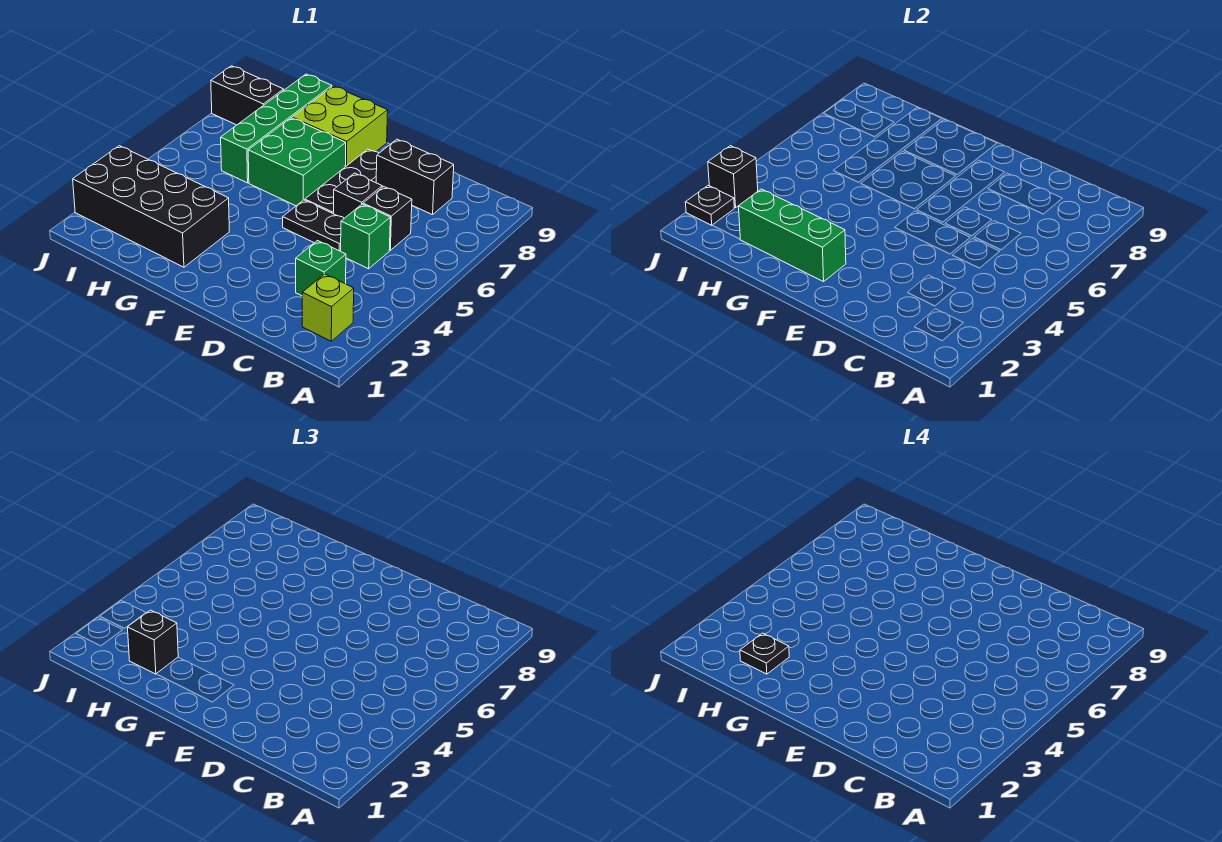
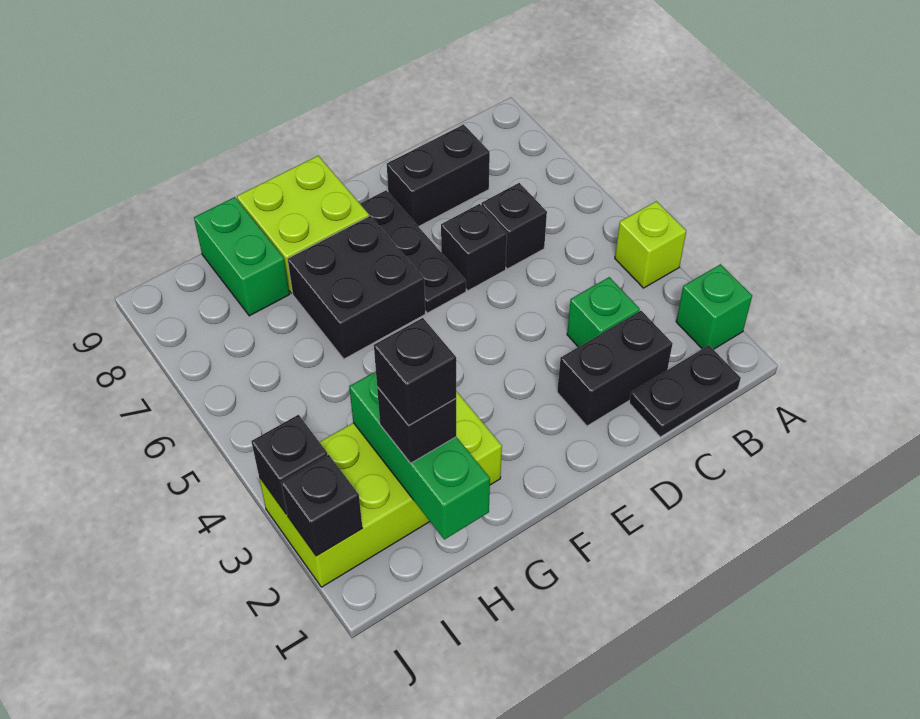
lime 1x1 brick [302,274,354,341] -> lime 1x1 brick moved to [615,201,686,288]
green 1x1 brick [341,204,390,269] -> green 1x1 brick moved to [676,264,752,350]
black 1x2 plate [283,200,344,251] -> black 1x2 plate moved to [629,345,741,437]
green 1x3 brick [739,189,846,282] -> green 1x3 brick turned to [349,371,490,539]
green 2x2 brick [248,118,346,206] -> black 2x2 brick [288,216,425,359]
black 2x4 brick [73,146,229,267] -> lime 2x4 brick [259,391,502,587]
black 1x1 plate [740,633,789,674] -> black 1x1 brick [374,318,456,425]
green 1x4 brick [221,74,332,183] -> green 1x2 brick [194,197,290,316]
black 1x2 brick [211,66,284,125] -> black 1x2 brick moved to [557,311,673,426]
black 1x1 plate [685,185,734,225] -> black 1x1 brick [281,455,362,556]

